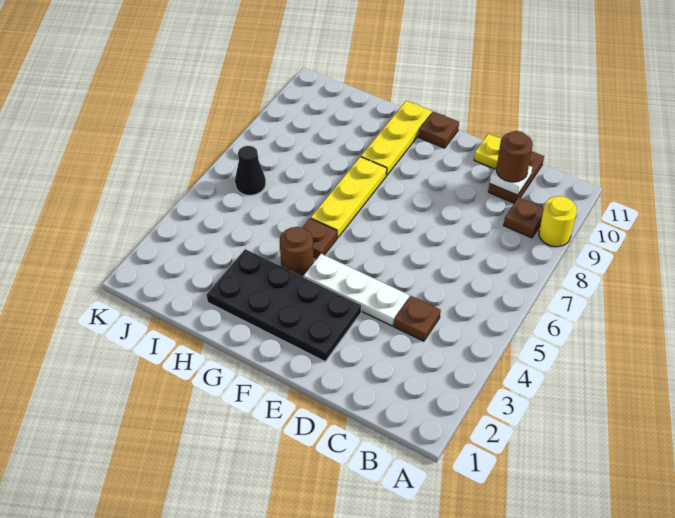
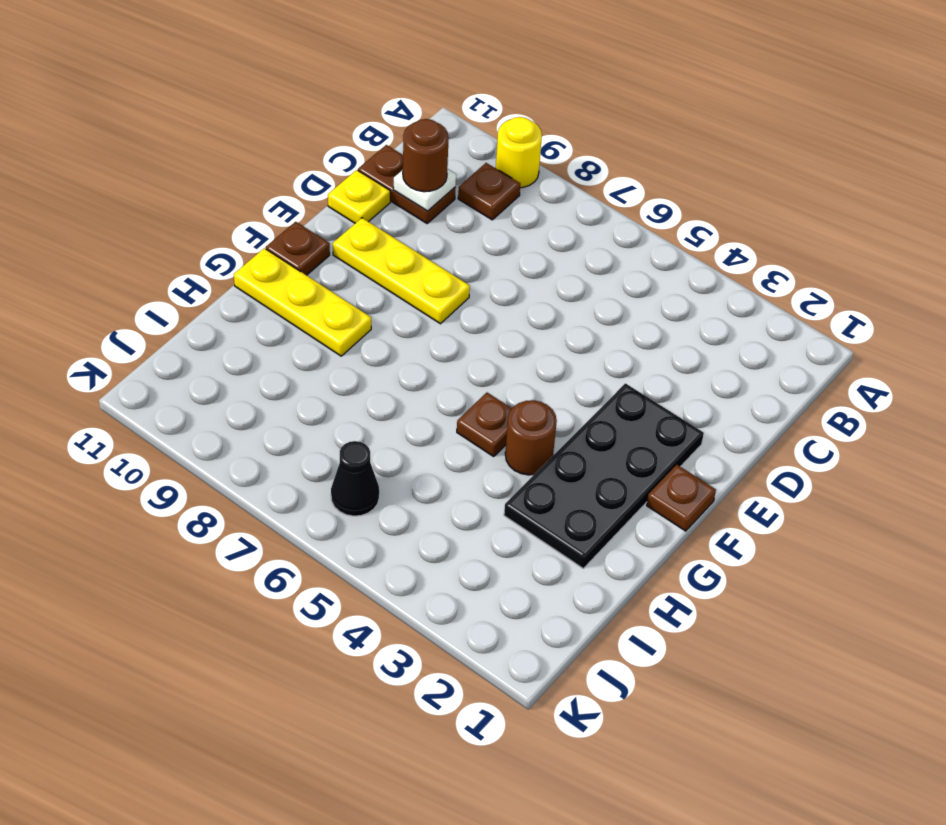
brown 1x1 plate [394,296,441,341] -> brown 1x1 plate moved to [647,465,716,531]
white 1x3 plate [304,254,409,326] -> none
yellow 1x3 plate [311,157,387,238] -> yellow 1x3 plate moved to [333,218,470,324]

